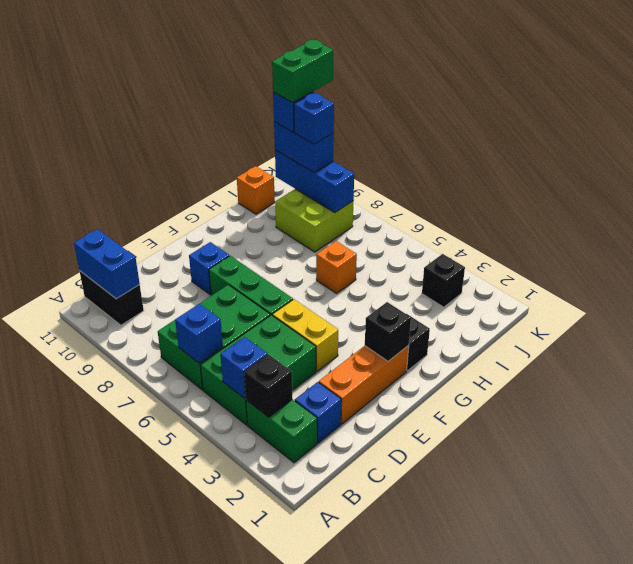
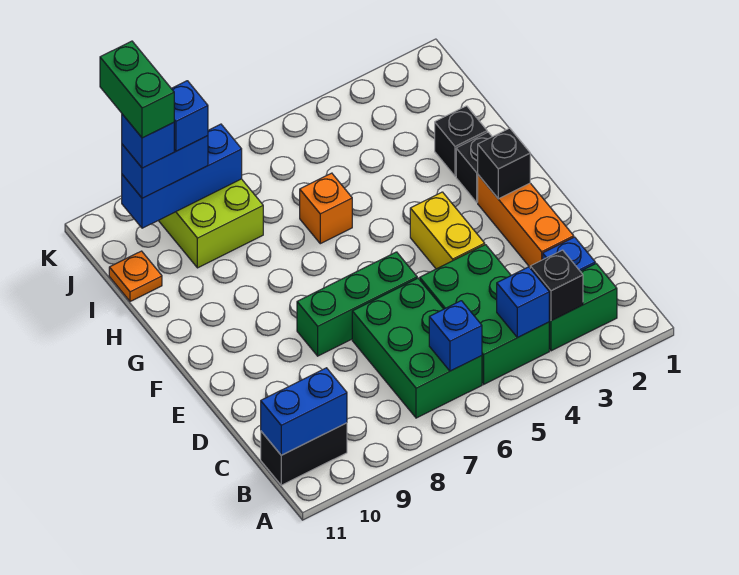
yellow 1x2 brick [272,299,338,371] -> yellow 1x2 brick turned to [410,192,485,269]
blue 1x1 brick [189,242,229,295] -> none
orange 1x1 brick [237,166,275,214] -> orange 1x1 plate [109,251,162,301]
black 1x1 brick [422,254,465,307] -> black 1x1 brick moved to [435,106,487,176]

